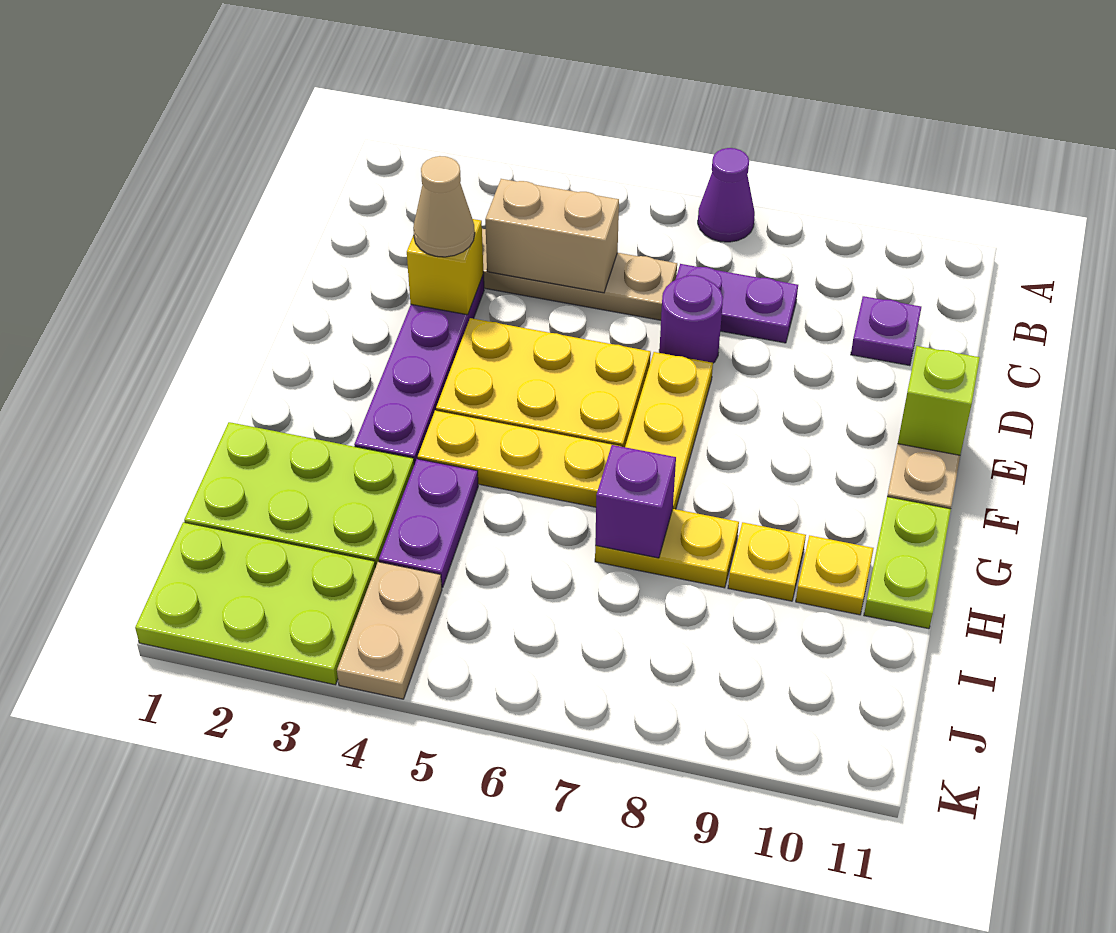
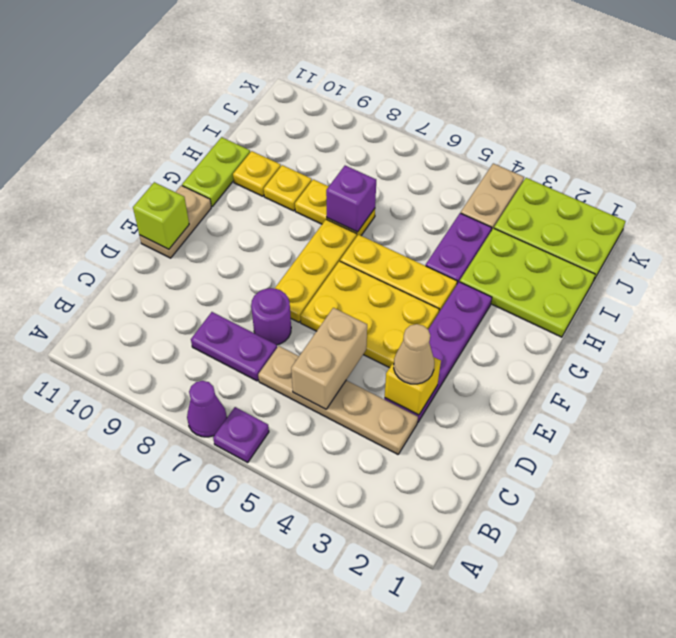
tan 1x2 brick [485,179,619,293] -> tan 1x2 brick turned to [291,308,367,409]
purple 1x1 plate [851,296,921,366] -> purple 1x1 plate moved to [213,407,269,462]

